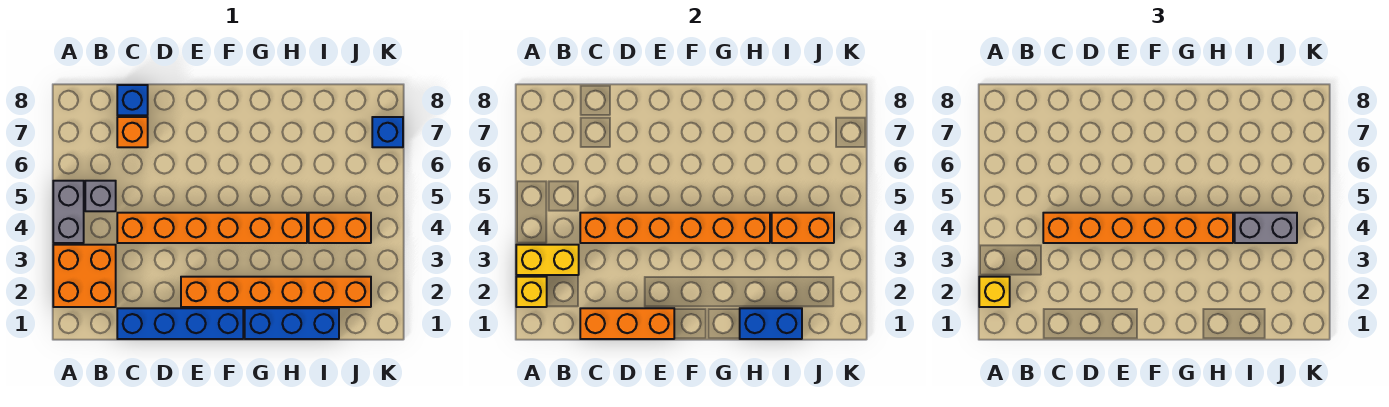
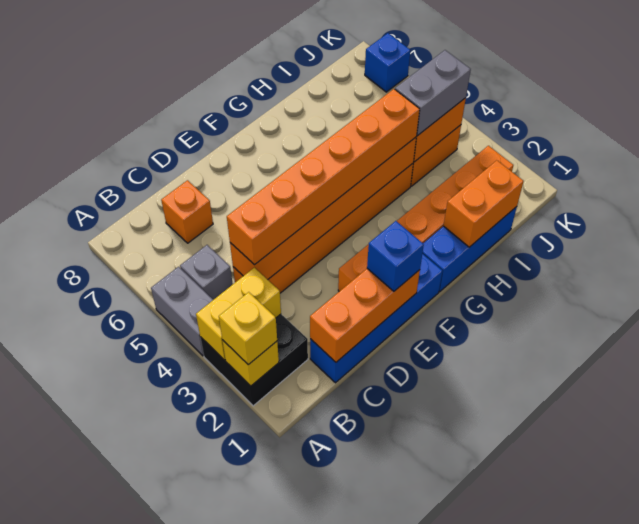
orange 2x2 brick [53,245,116,307] -> black 2x2 brick [200,314,308,406]
blue 1x1 brick [117,85,148,115] -> blue 1x1 brick moved to [367,221,424,291]
blue 1x2 brick [740,308,802,339] -> orange 1x2 brick [443,160,524,247]

